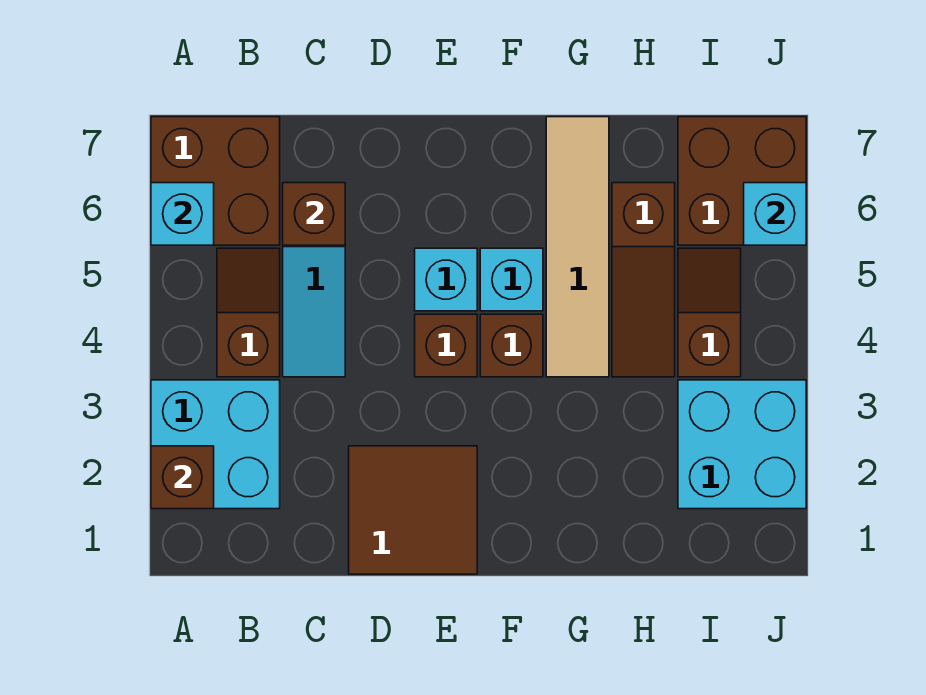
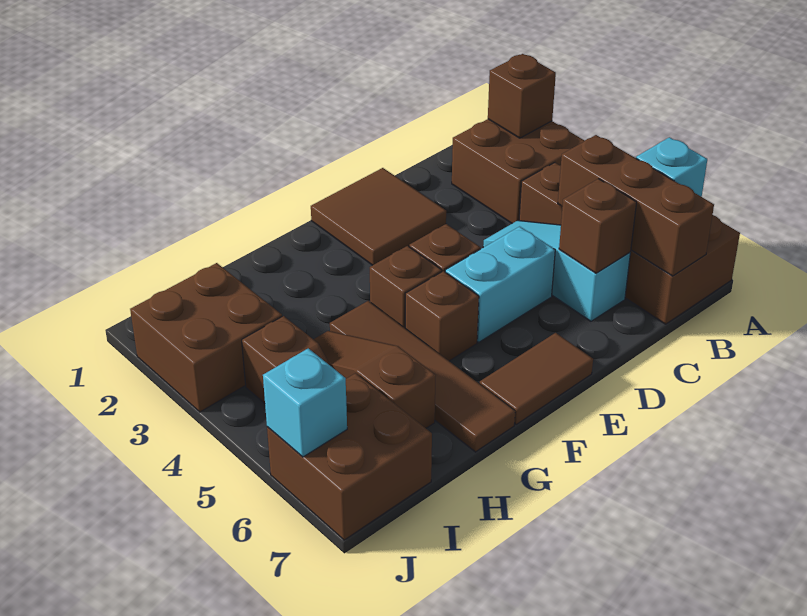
cyan 2x2 brick [151,380,280,509] -> brown 2x2 brick [452,119,585,223]
none -> brown 1x3 brick [558,135,714,276]
cyan 1x1 brick [415,248,477,311] -> cyan 1x2 brick [445,226,555,342]
none -> brown 1x2 tile [480,333,593,424]
cyan 1x1 brick [480,248,543,311] -> brown 1x1 brick [405,271,479,361]
tan 1x4 tile [546,117,609,377] -> brown 1x4 tile [330,301,515,452]
cyan 2x2 brick [678,380,806,509] -> brown 2x2 brick [130,263,282,412]

